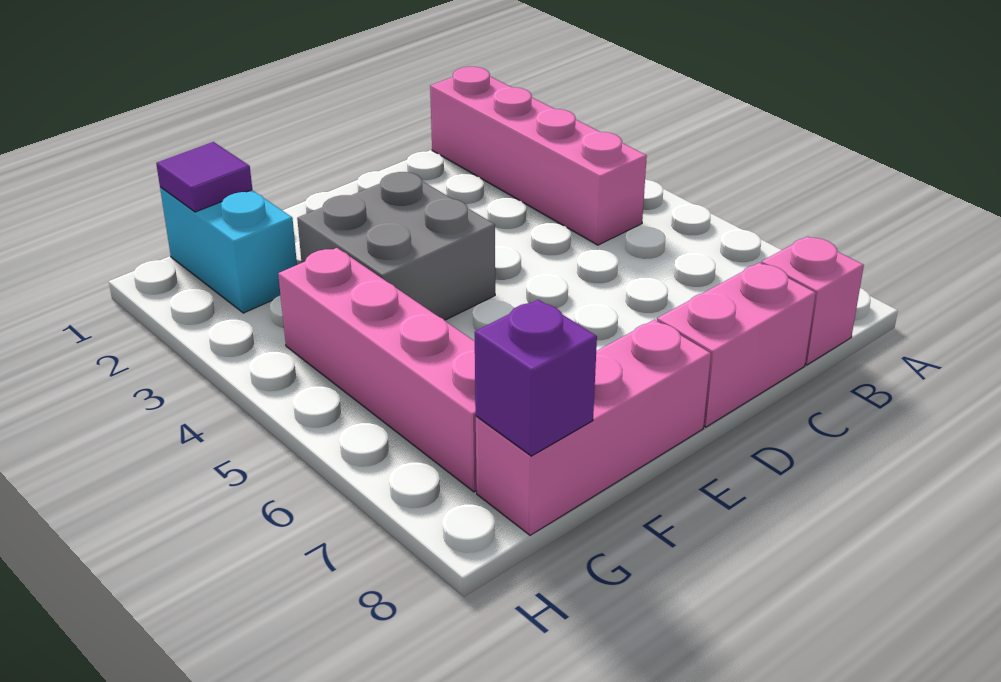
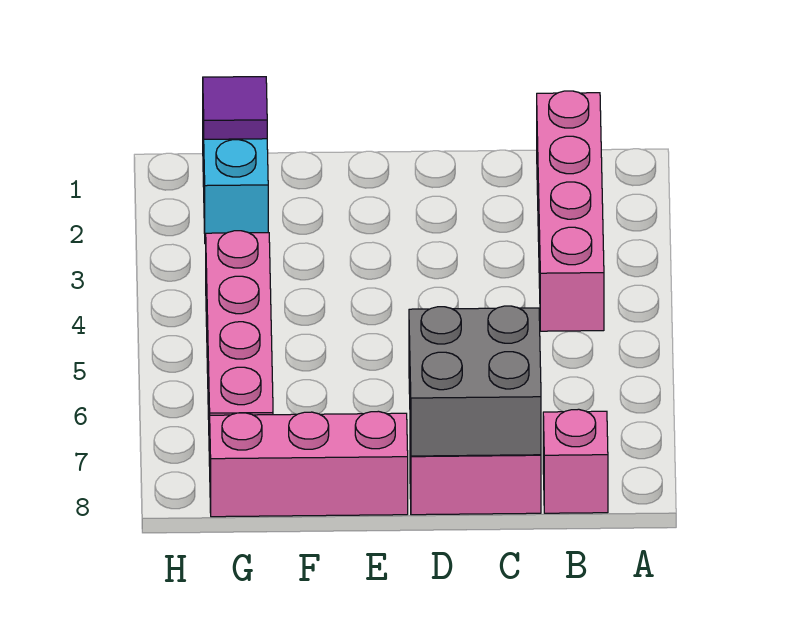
grey 2x2 brick [297,172,495,320] -> grey 2x2 brick moved to [409,306,541,456]
purple 1x1 brick [475,300,597,456] -> none

